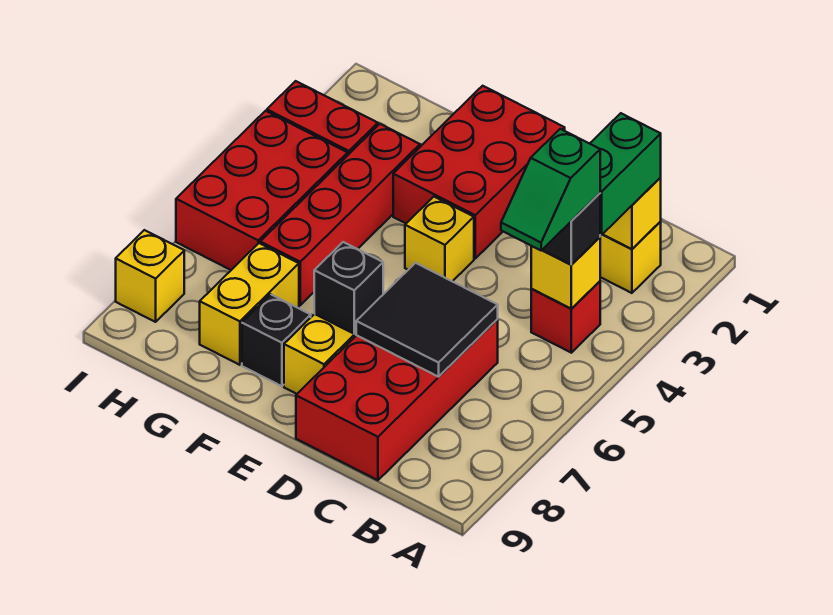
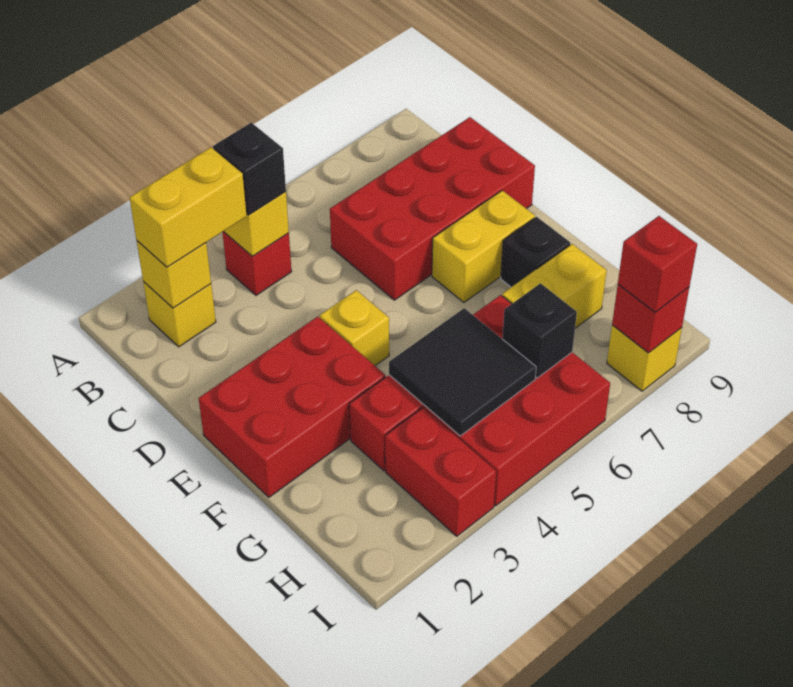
green 1x2 brick [590,113,661,235] -> yellow 1x2 brick [129,147,247,267]
green 1x2 slope [501,129,600,250] -> none
black 2x2 tile [356,263,498,377] -> black 2x2 tile moved to [389,308,536,436]
black 1x1 brick [314,242,383,334] -> black 1x1 brick moved to [502,283,577,378]
none -> red 1x1 brick [612,285,689,353]
none -> red 1x1 brick [618,216,697,312]

